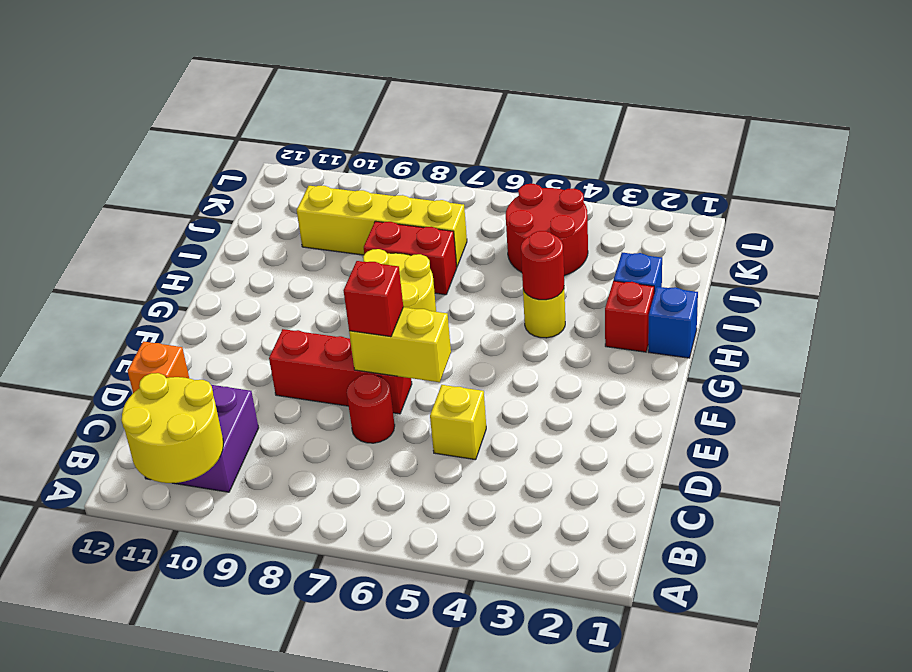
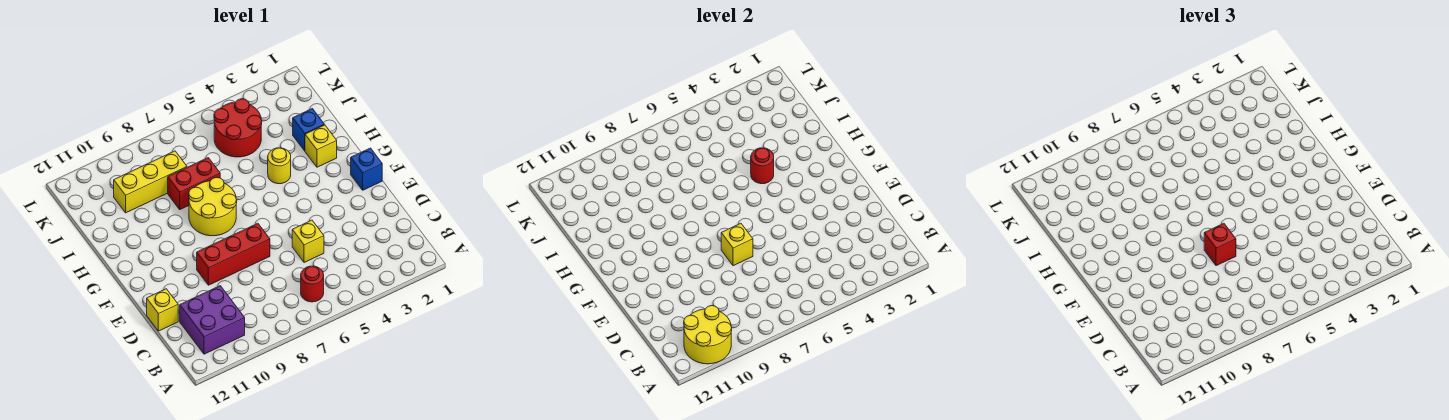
red 1x1 round brick [347,374,395,443] -> red 1x1 round brick moved to [301,266,324,302]
orange 1x1 brick [128,341,189,393] -> yellow 1x1 brick [147,289,178,331]
yellow 1x2 brick [349,307,451,382] -> yellow 1x1 brick [721,223,753,266]
blue 1x1 brick [648,287,698,358] -> blue 1x1 brick moved to [351,148,382,190]
red 1x1 brick [605,281,654,352] -> yellow 1x1 brick [305,125,337,167]
yellow 1x4 brick [297,186,467,267] -> yellow 1x3 brick [114,151,187,213]

